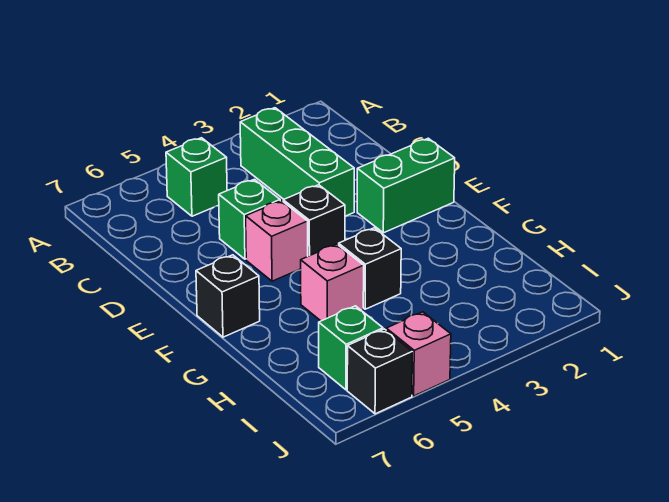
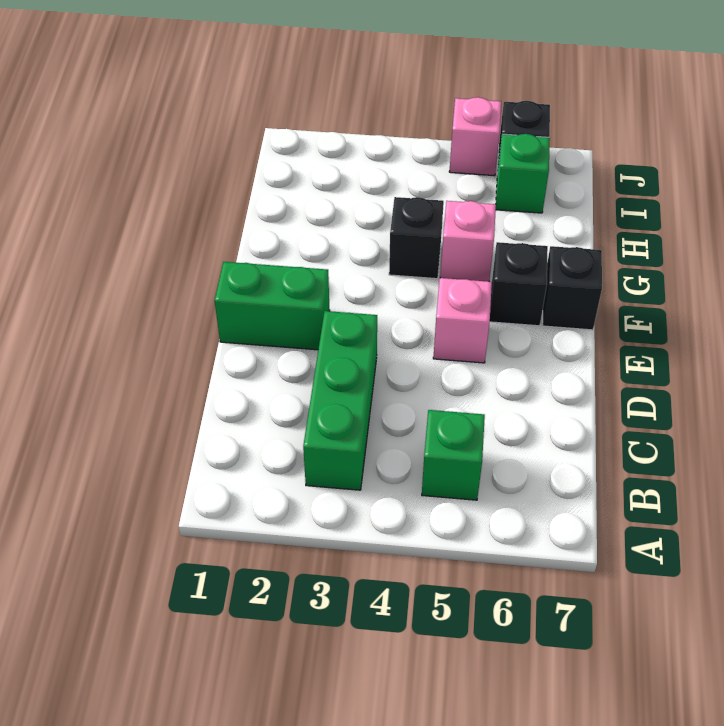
green 1x1 brick [219,179,280,259] -> none
black 1x1 brick [283,185,345,256] -> black 1x1 brick moved to [490,242,548,326]

